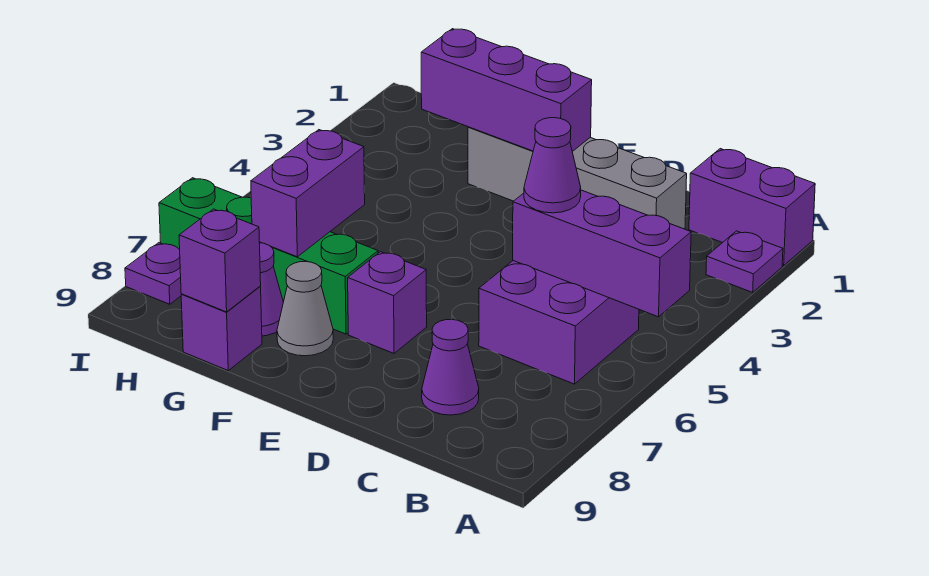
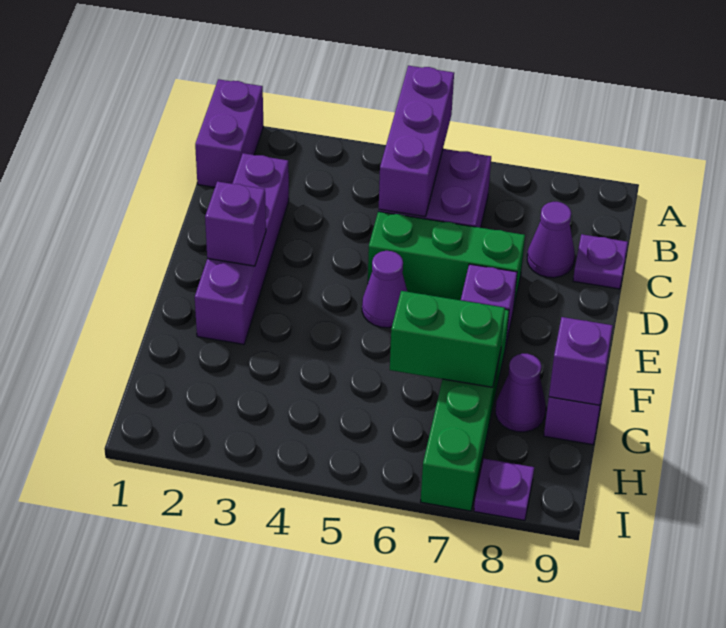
purple 1x1 plate [706,231,783,292] -> purple 1x1 plate moved to [573,234,628,289]
grey 1x4 brick [468,127,687,229] -> purple 1x4 brick [195,153,289,344]
purple 1x1 cone [524,118,581,213] -> purple 1x1 cone moved to [362,251,407,328]
none -> green 1x3 brick [368,211,525,310]
purple 1x3 brick [421,29,592,152] -> purple 1x1 brick [205,181,266,266]
grey 1x1 cone [277,262,333,356] -> none
purple 1x2 brick [251,130,365,257] -> green 1x2 brick [390,291,505,387]

